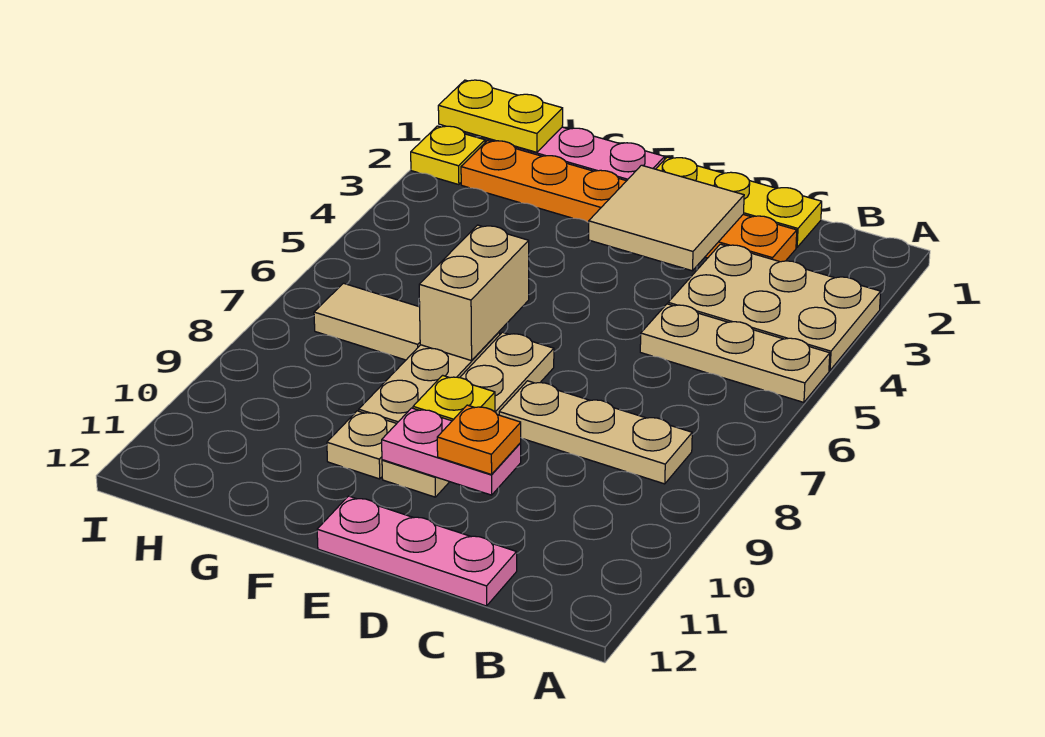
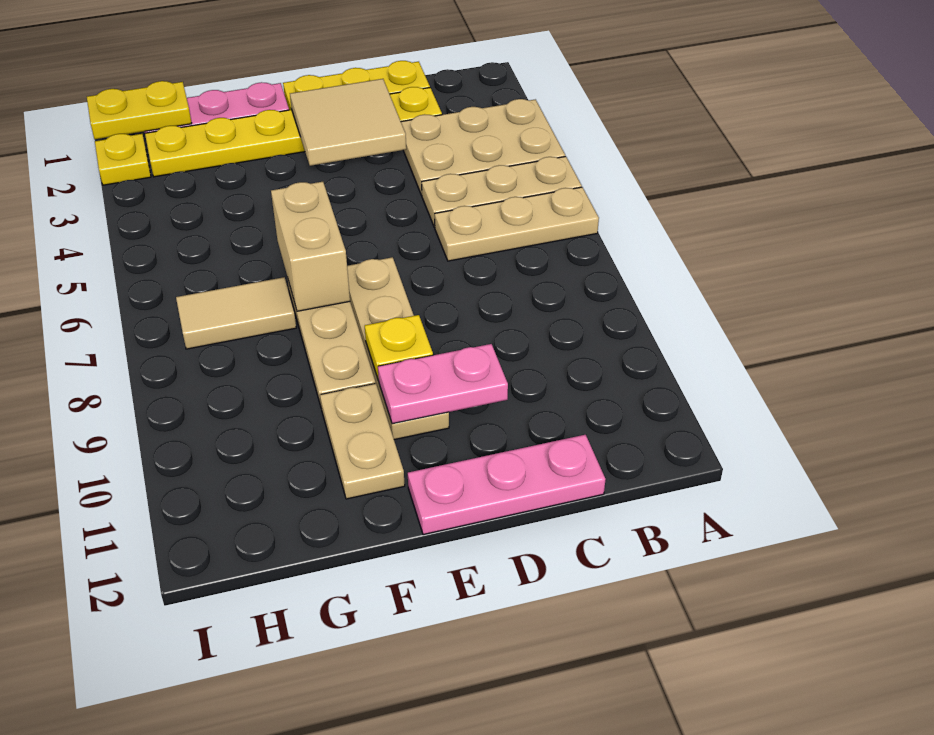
tan 1x3 plate [499,381,692,484] -> tan 1x3 plate moved to [435,187,599,261]
orange 1x6 plate [461,141,797,262] -> yellow 1x6 plate [145,87,442,177]
orange 1x1 plate [437,405,521,474] -> none
tan 1x1 plate [327,411,397,479] -> tan 1x2 plate [320,384,405,499]

